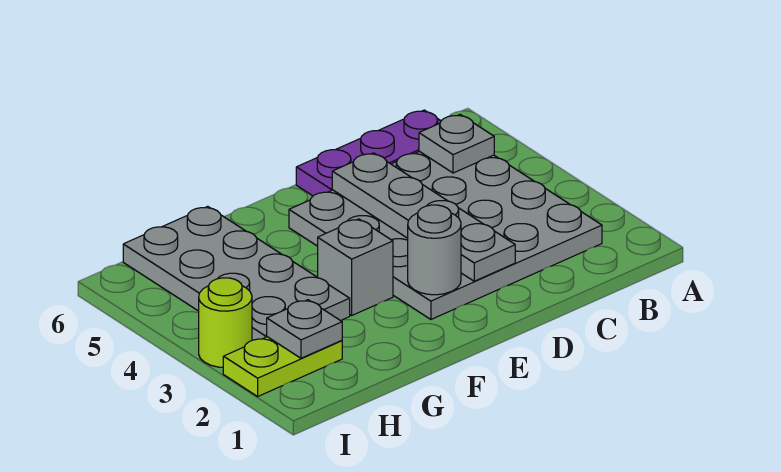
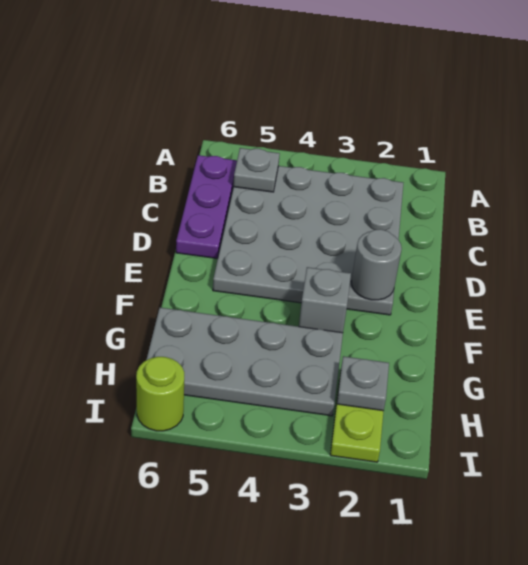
grey 1x4 plate [332,153,515,281] -> none
lime 1x1 round brick [199,278,252,367] -> lime 1x1 round brick moved to [136,357,184,431]

